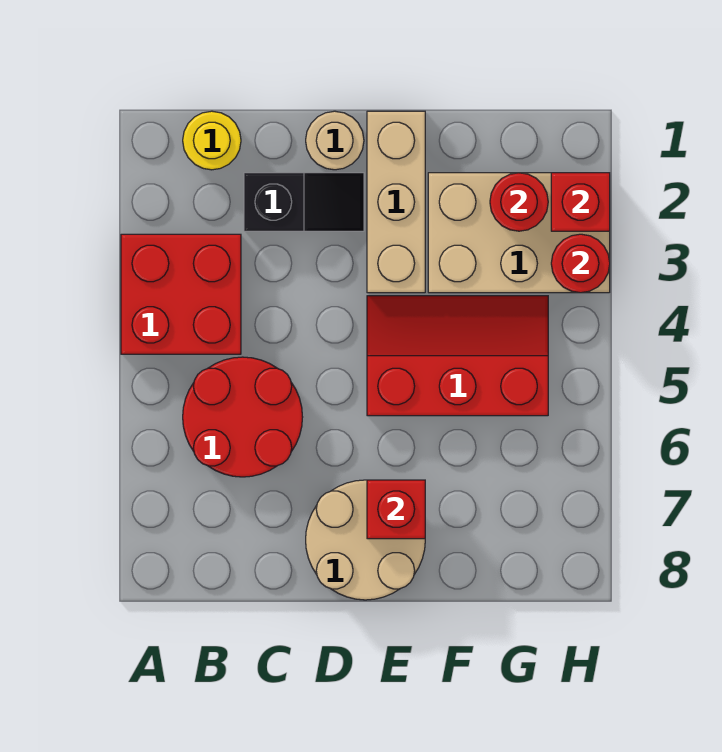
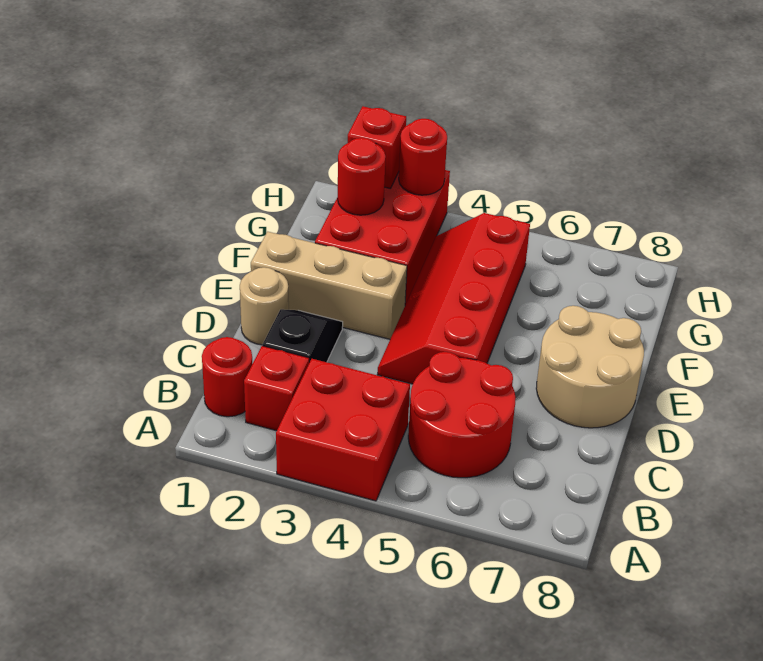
yellow 1x1 round brick [183,111,241,170] -> red 1x1 round brick [202,337,252,417]
red 2x3 slope [367,296,548,416] -> red 2x4 slope [377,213,530,384]
red 1x1 brick [367,480,425,539] -> red 1x1 brick moved to [244,346,309,431]
tan 2x3 brick [428,173,610,293] -> red 2x3 brick [315,170,450,305]

